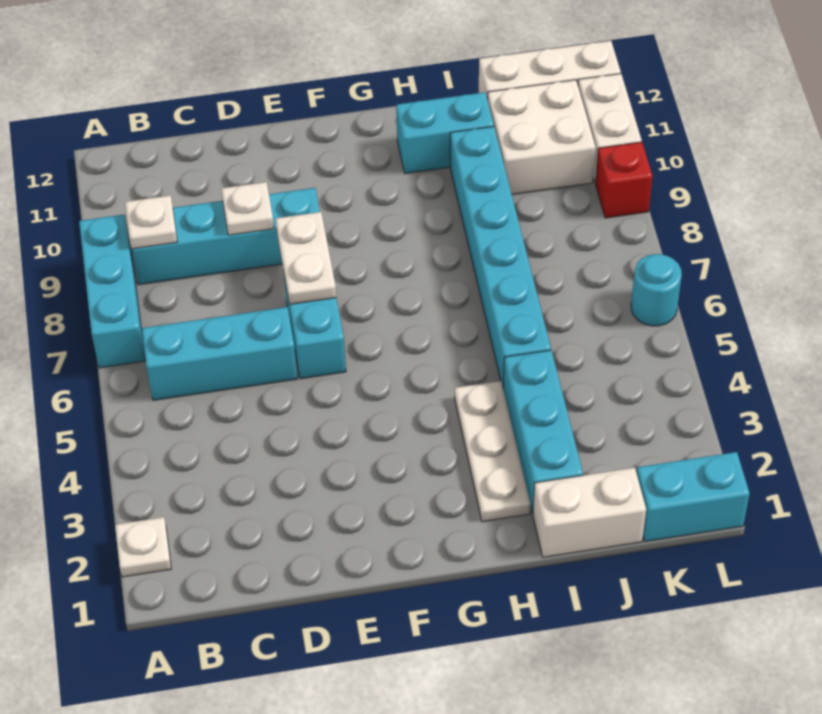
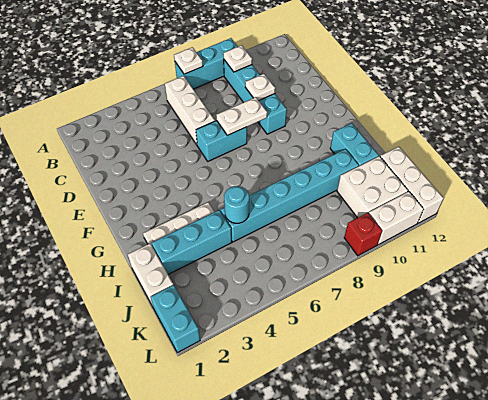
white 1x1 plate [115,517,171,577] -> white 1x1 plate moved to [174,47,203,74]
cyan 1x3 brick [142,307,297,400] -> white 1x3 brick [165,76,215,145]
cyan 1x1 round brick [631,254,682,326] -> cyan 1x1 round brick moved to [224,186,249,223]

